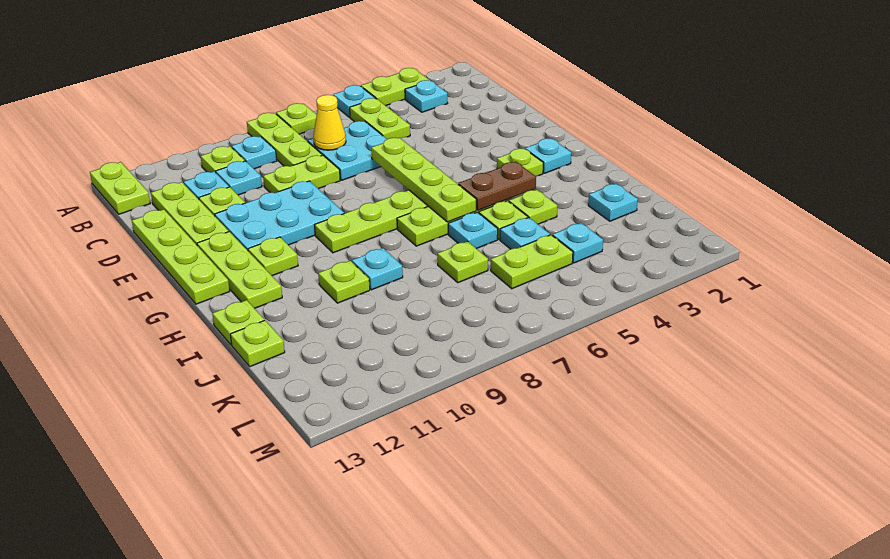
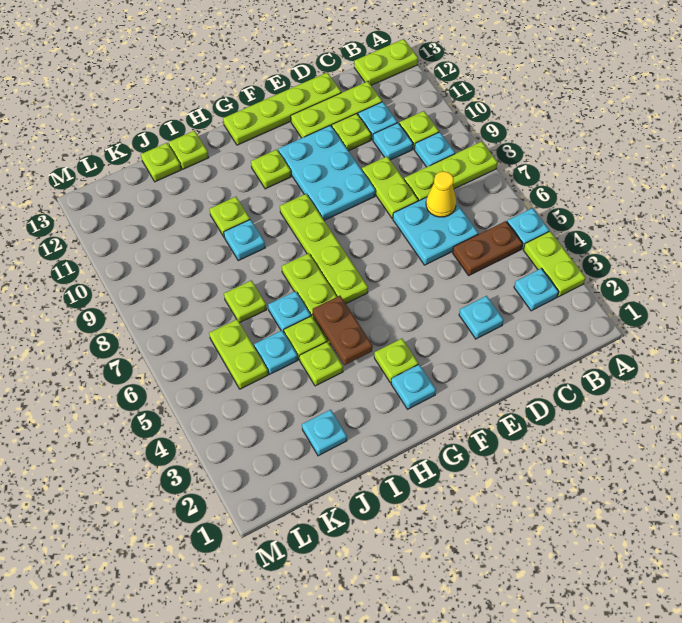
lime 1x1 plate [276,103,317,134] -> none
lime 1x2 plate [350,98,410,139] -> brown 1x2 plate [453,221,523,275]
lime 1x4 plate [371,138,476,222] -> none
lime 1x3 plate [197,232,282,308] -> none
cyan 1x1 plate [552,223,603,263] -> cyan 1x1 plate moved to [459,296,503,339]

